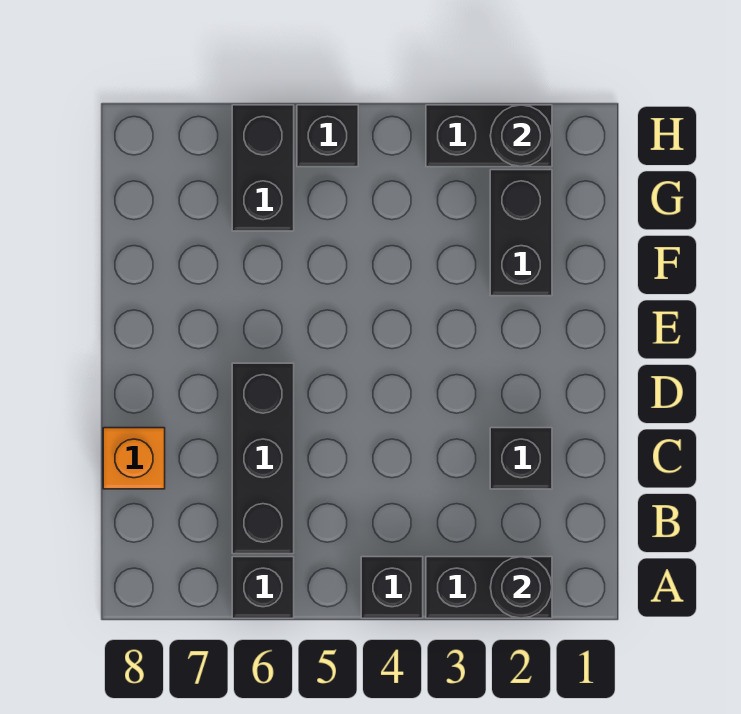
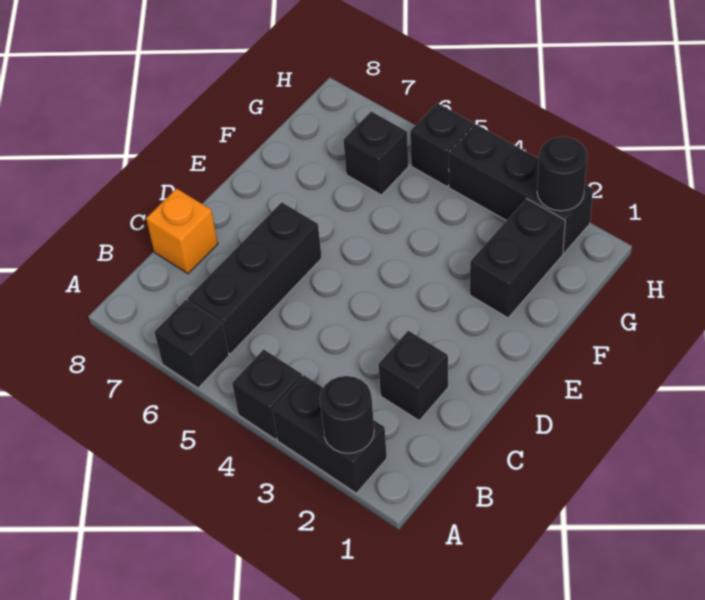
black 1x2 brick [232,105,294,231] -> black 1x1 brick [344,111,408,195]
black 1x2 brick [426,105,552,167] -> black 1x3 brick [449,124,593,253]

